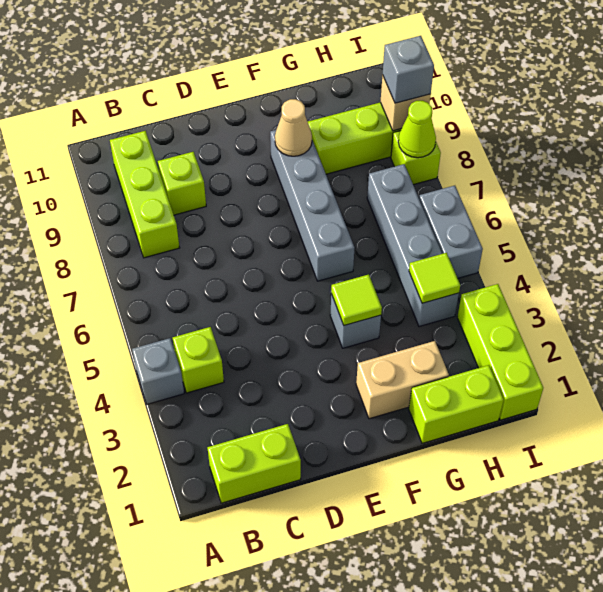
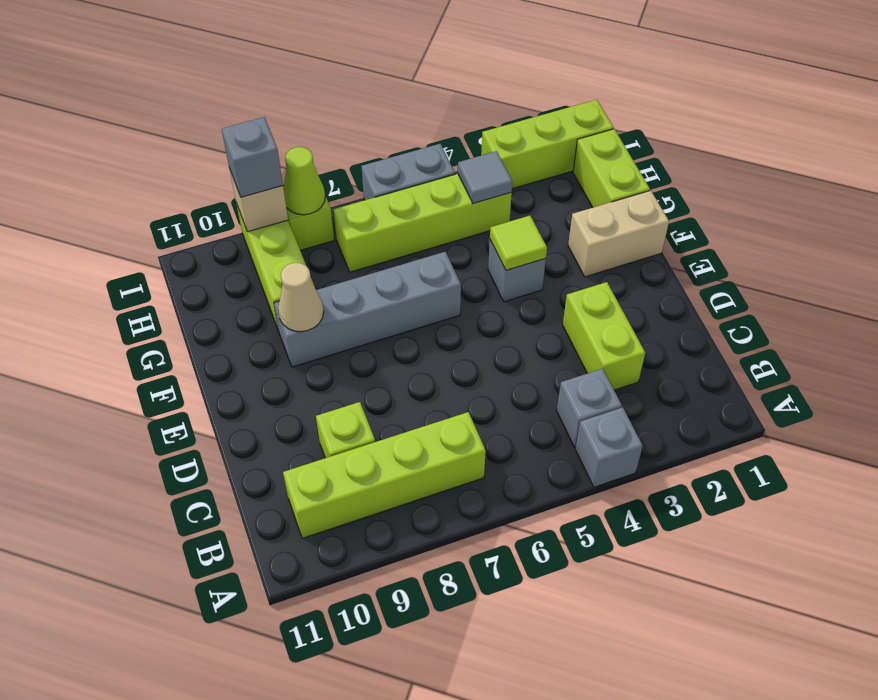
lime 1x2 brick [207,424,301,503] -> lime 1x2 brick moved to [563,282,645,390]
lime 1x1 brick [173,327,224,393] -> grey 1x1 brick [557,369,622,447]
lime 1x3 brick [110,131,180,258] -> lime 1x4 brick [283,412,486,538]
tan 1x2 brick [356,341,449,419] -> tan 1x2 brick turned to [568,191,669,277]
grey 1x4 brick [367,164,459,327] -> lime 1x4 brick [334,174,512,272]
lime 1x1 tile [409,253,460,303] -> grey 1x1 tile [458,151,512,203]

